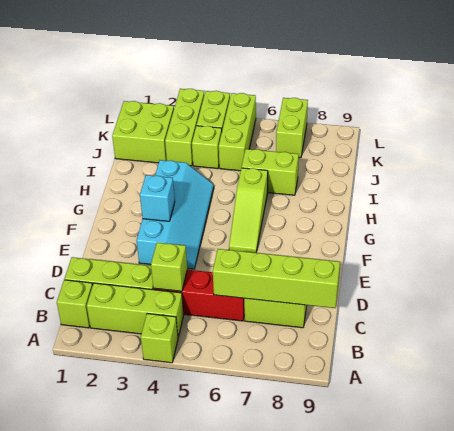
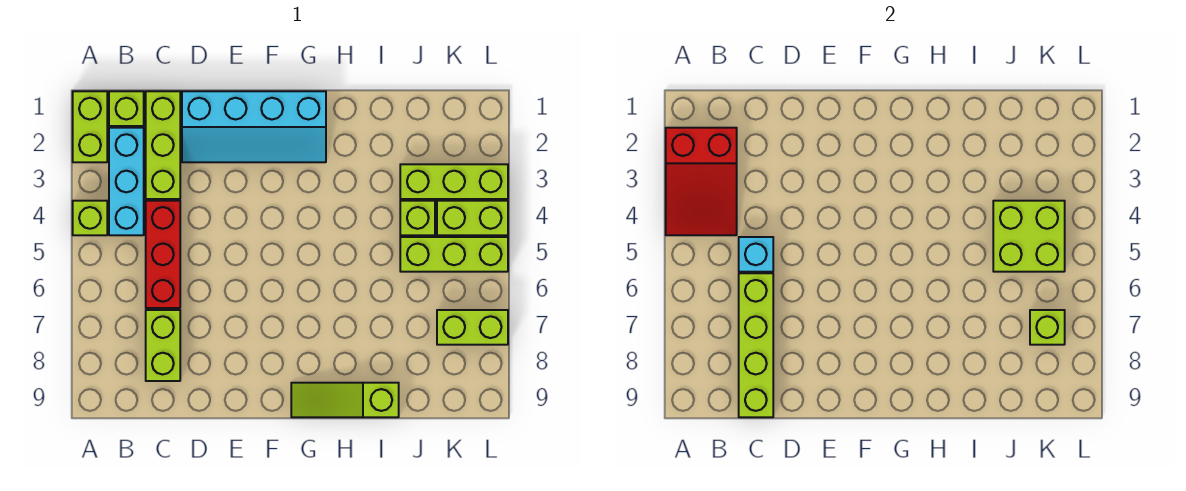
none -> red 2x3 slope [666,128,737,235]
lime 1x3 brick [87,283,184,337] -> cyan 1x3 brick [109,128,144,235]
lime 1x1 brick [151,242,187,291] -> lime 1x1 brick moved to [1030,310,1065,345]
cyan 2x4 slope [136,160,214,269] -> cyan 2x4 slope moved to [182,91,326,162]
cyan 1x1 brick [140,175,175,221] -> cyan 1x1 brick moved to [739,237,773,272]
lime 1x3 slope [229,168,268,253] -> lime 1x3 slope moved to [291,383,399,417]
lime 1x2 brick [242,149,299,195] -> lime 1x2 brick moved to [73,91,107,162]
lime 2x2 brick [112,101,174,163] -> lime 2x2 brick moved to [993,201,1065,272]

